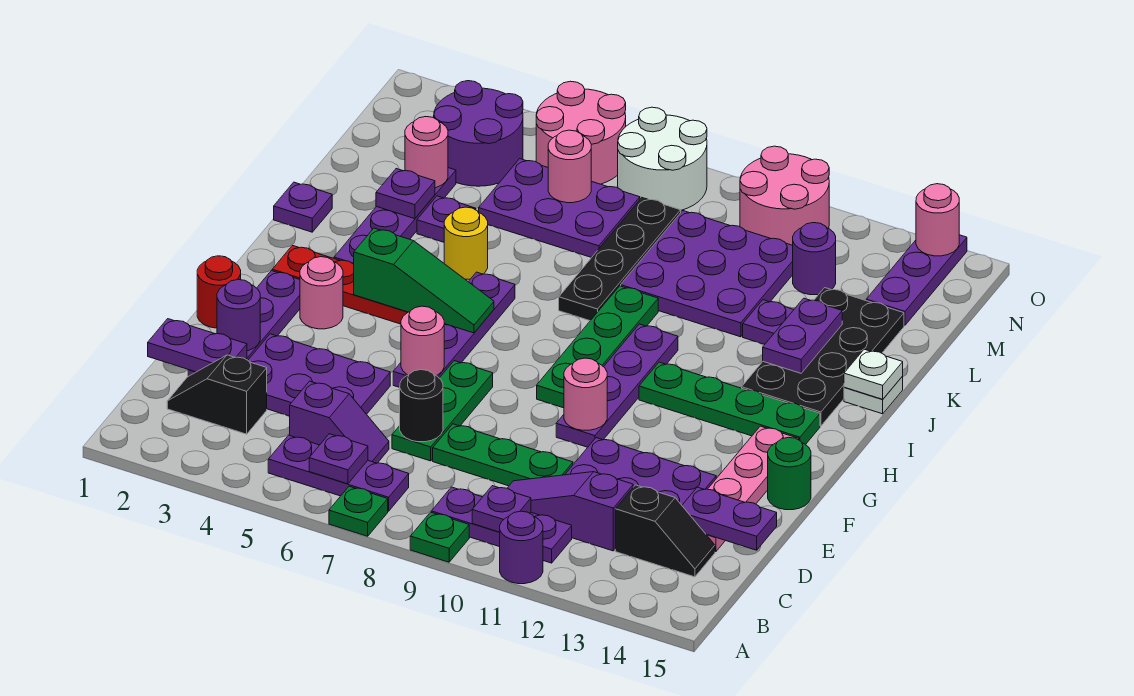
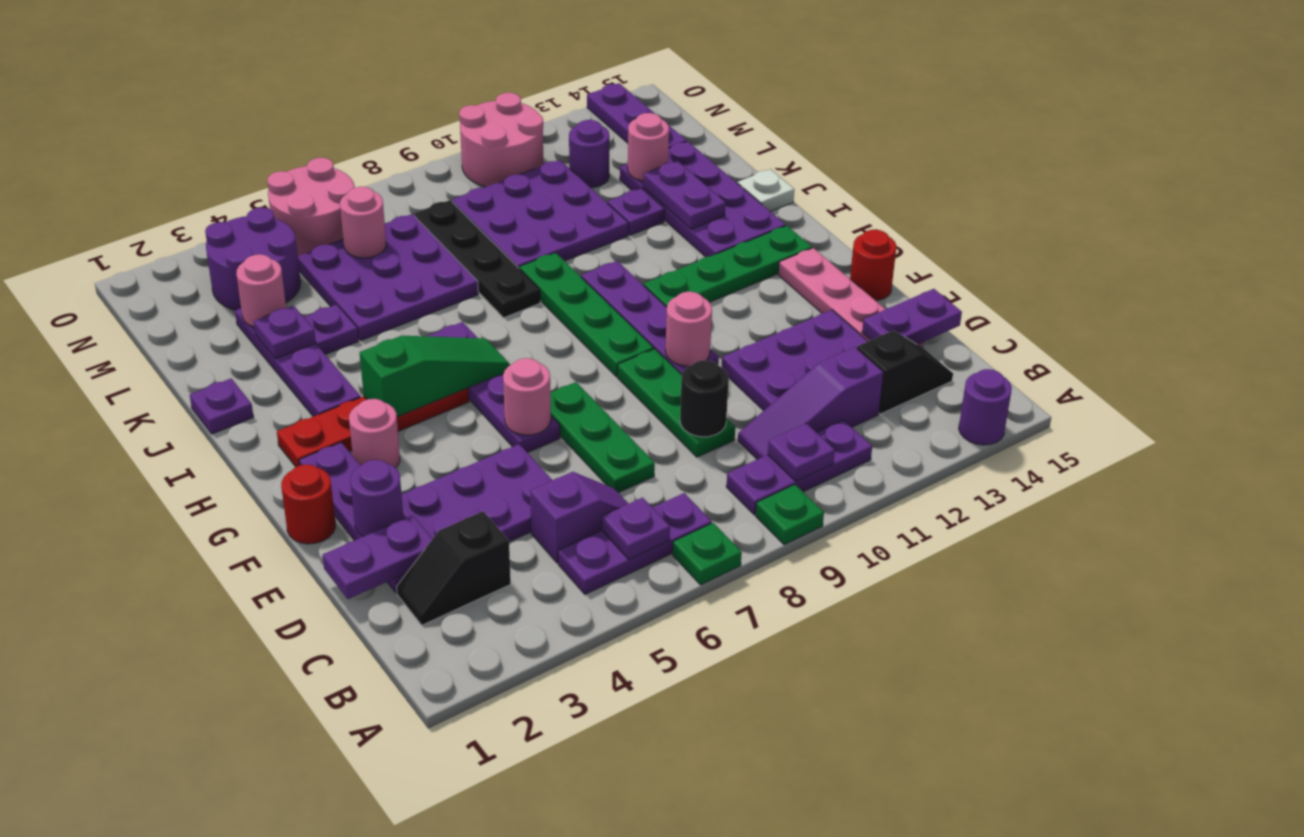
purple 1x1 round brick [500,511,543,584] -> purple 1x1 round brick moved to [959,369,1012,445]
black 1x1 round brick [400,370,443,442] -> black 1x1 round brick moved to [680,360,729,437]
green 1x3 plate [433,424,573,486] -> green 1x3 plate turned to [618,349,735,457]
green 1x1 round brick [768,437,811,510] -> red 1x1 round brick [850,230,897,301]
black 2x4 plate [742,288,904,426] -> purple 2x4 plate [620,141,786,257]
yellow 1x1 round brick [444,207,488,279] -> none
white 1x1 plate [844,349,903,399] -> none
purple 2x3 plate [479,159,640,258] -> purple 3x3 plate [298,214,478,340]
white 2x2 round brick [618,107,707,210] -> none
pink 1x1 round brick [916,184,959,256] -> pink 1x1 round brick moved to [628,113,669,181]

